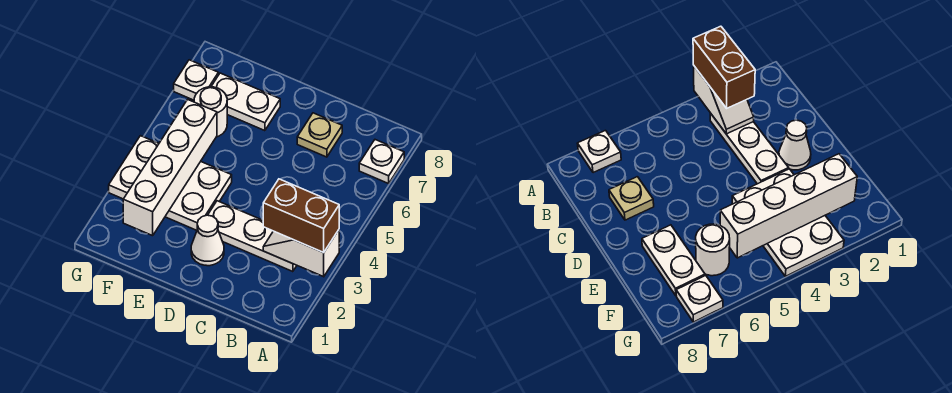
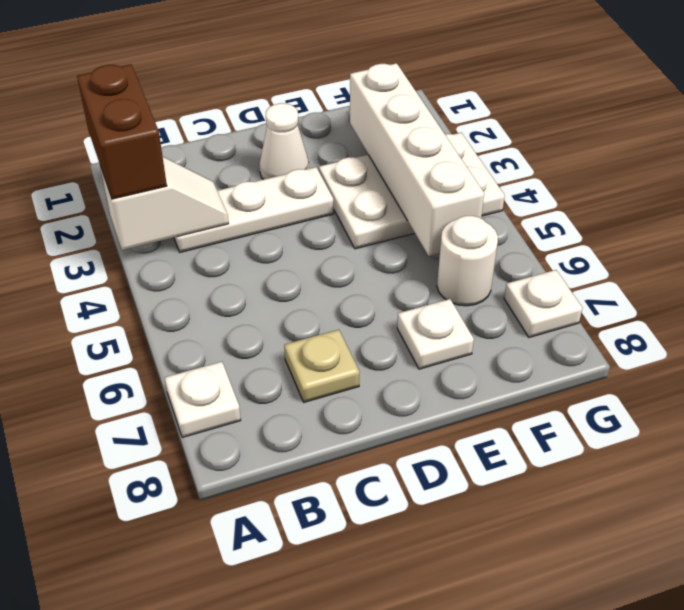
brown 1x2 brick [263,179,339,253] -> brown 1x2 brick turned to [77,64,167,199]
white 1x2 plate [211,73,280,131] -> white 1x1 plate [397,299,474,369]

